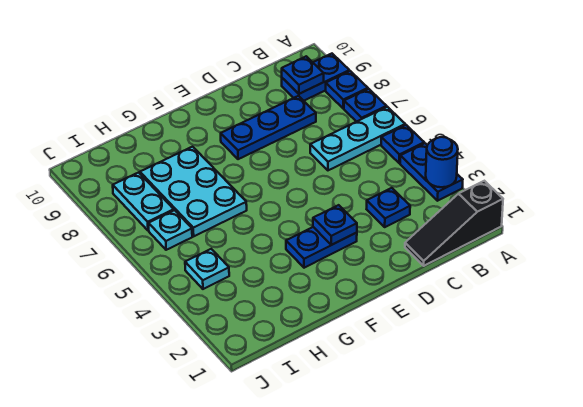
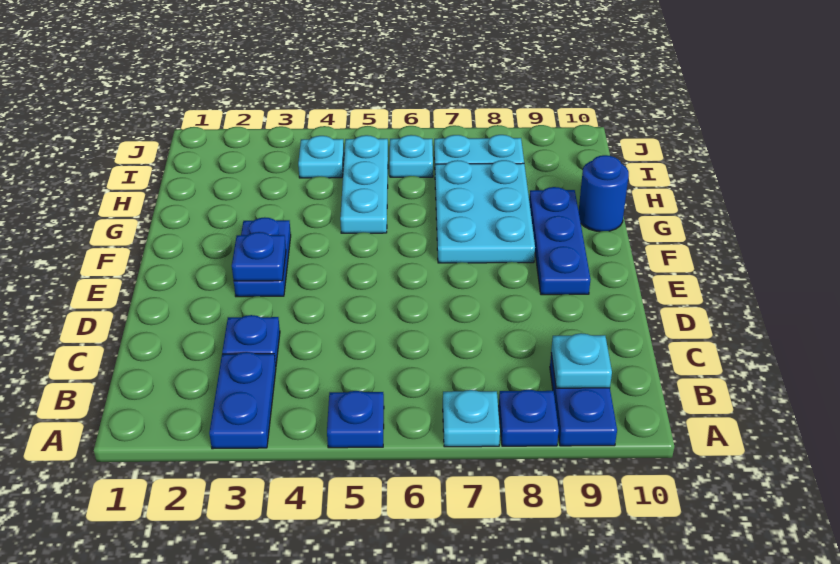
black 1x3 slope [405,181,503,266] -> none
blue 1x2 plate [400,143,463,201] -> blue 1x2 plate turned to [209,352,276,449]
blue 1x1 round brick [426,137,458,187] -> blue 1x1 round brick moved to [579,155,629,232]
cyan 1x3 plate [310,107,405,170] -> cyan 1x3 plate moved to [340,135,388,233]
blue 1x1 plate [344,89,387,122] -> cyan 1x1 plate [443,390,500,447]
blue 1x1 plate [282,56,324,94] -> cyan 1x1 plate [551,333,612,388]
blue 1x3 plate [221,96,316,159] -> blue 1x3 plate moved to [529,187,591,295]
cyan 2x3 plate [140,147,247,236] -> cyan 2x3 plate turned to [435,160,535,263]

